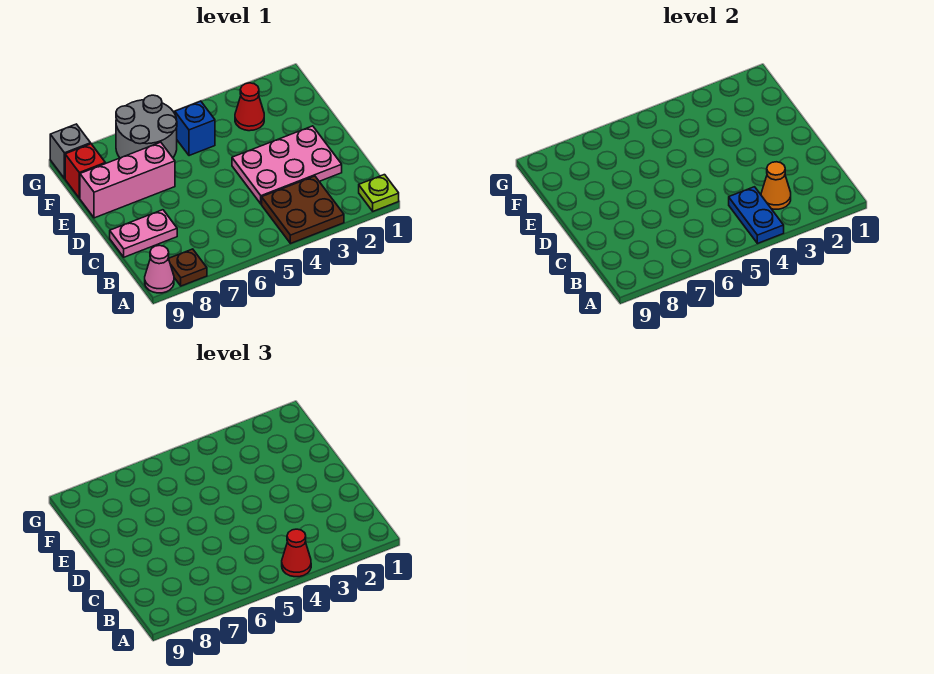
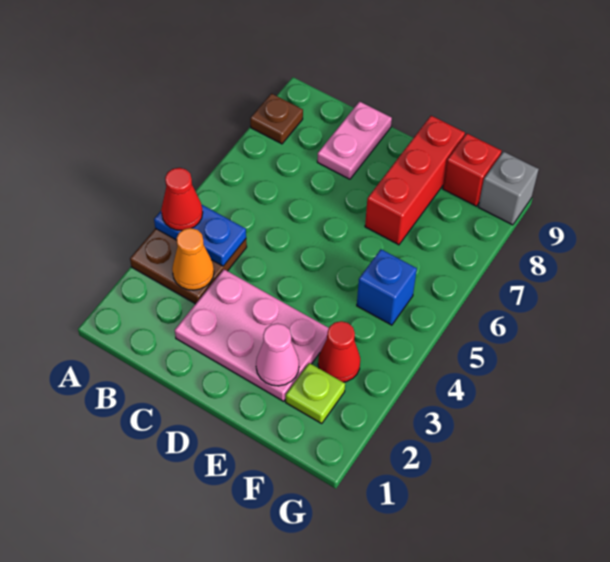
lime 1x1 plate [359,175,399,211] -> lime 1x1 plate moved to [286,363,345,423]
pink 1x1 cone [145,245,174,293] -> pink 1x1 cone moved to [256,323,299,386]
pink 2x3 plate [232,126,342,204] -> pink 2x3 plate turned to [175,269,329,401]
pink 1x3 brick [80,142,175,218] -> red 1x3 brick [365,116,465,245]
grey 2x2 round brick [116,95,177,158] -> none

